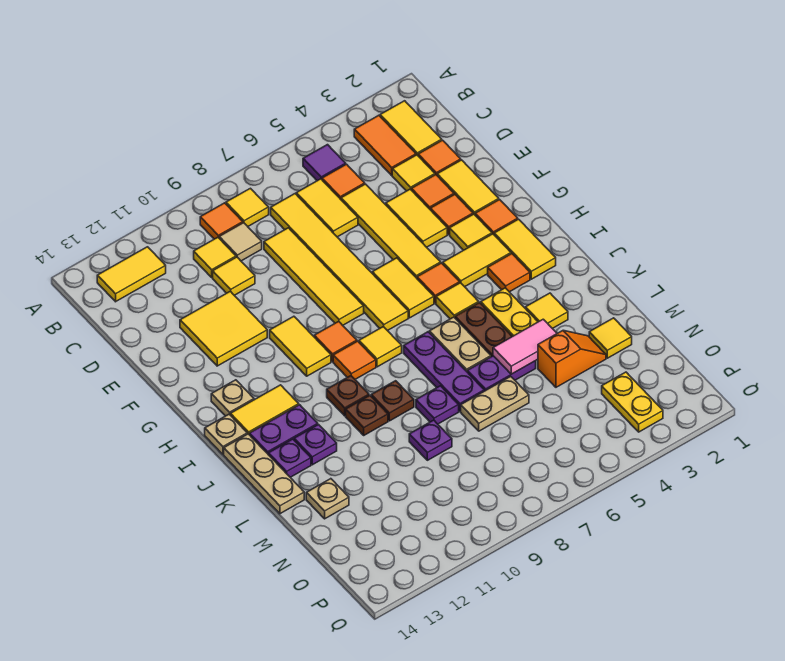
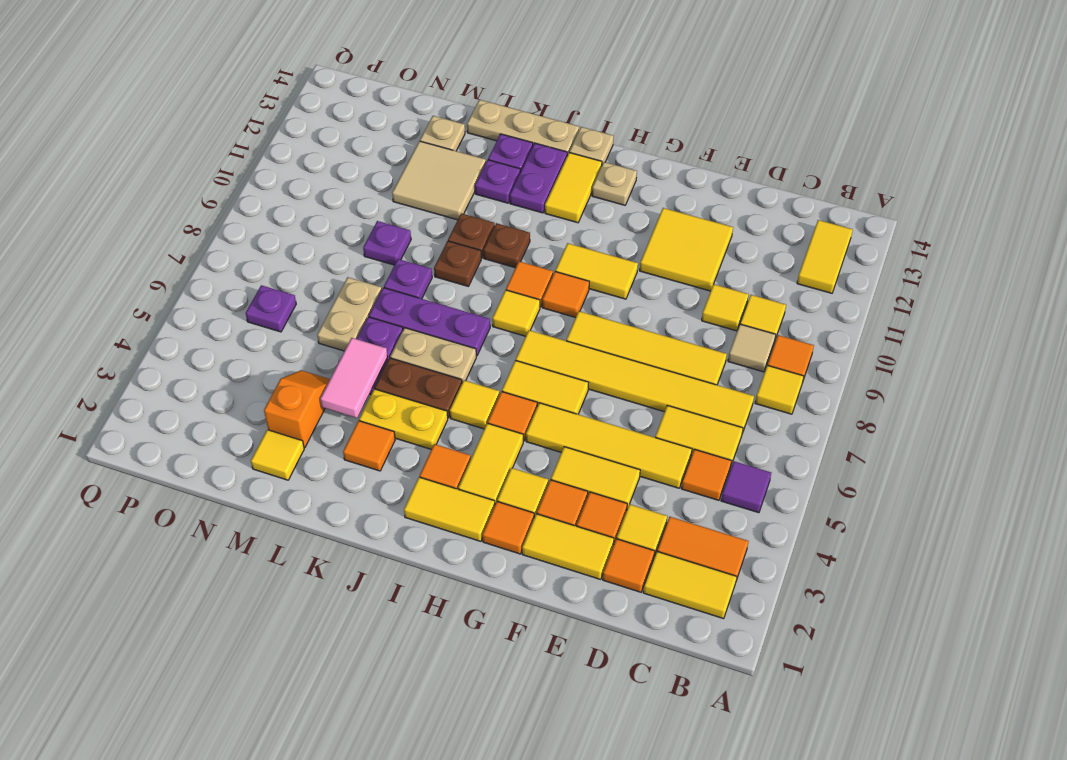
yellow 1x1 tile [526,293,568,329] -> orange 1x1 tile [343,421,395,471]
none -> tan 2x2 tile [392,141,486,220]
orange 1x2 slope [538,330,606,387] -> orange 1x2 slope turned to [264,370,330,447]
yellow 1x2 plate [602,372,663,432] -> none
none -> purple 1x1 plate [246,285,296,332]

